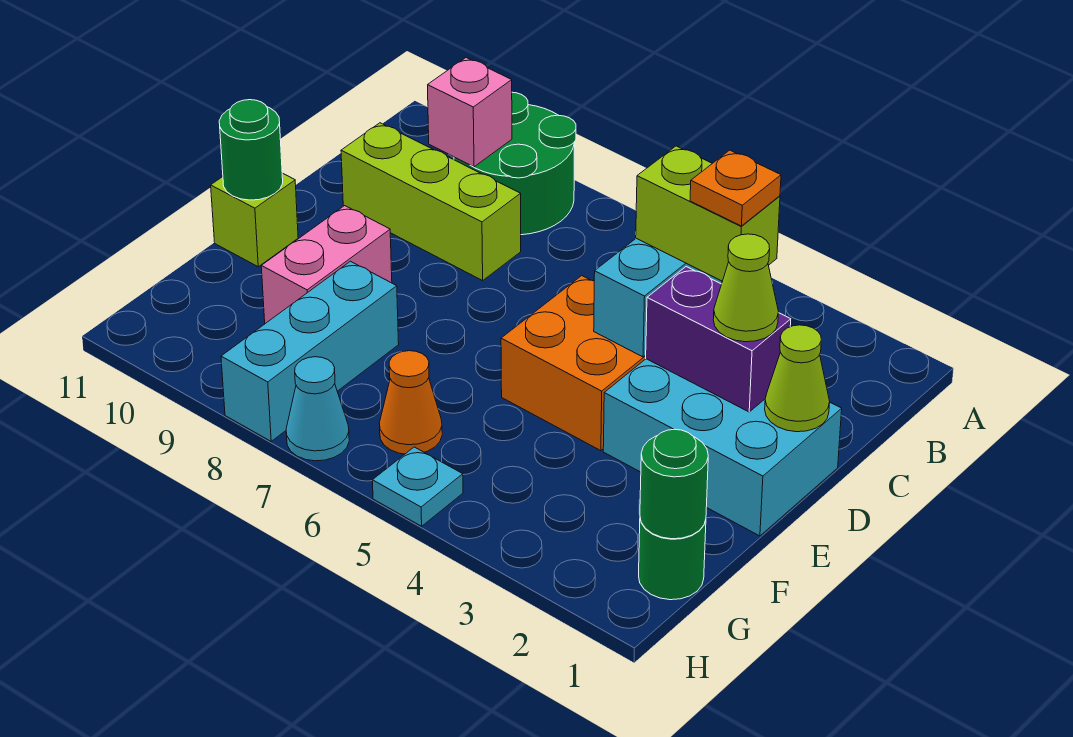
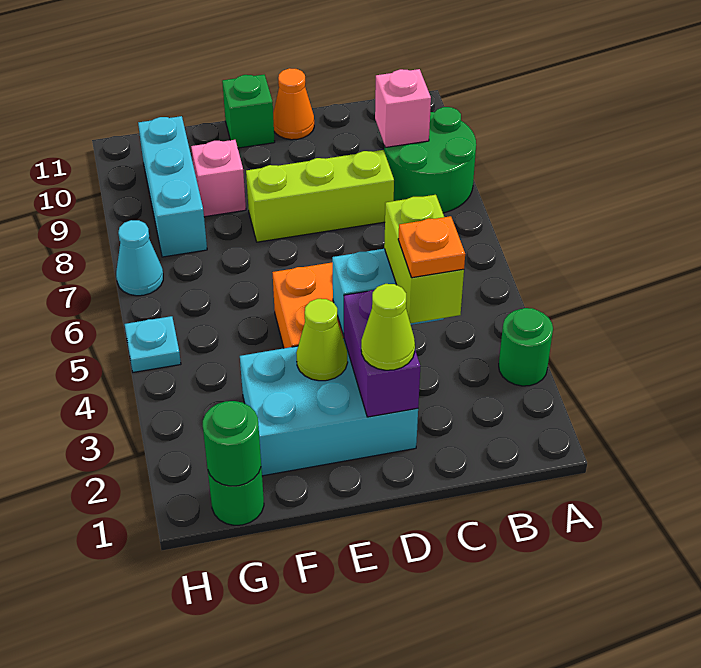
lime 1x3 brick [341,123,521,281] -> lime 1x3 brick turned to [246,150,394,242]
cyan 2x3 brick [603,359,842,536] -> cyan 2x3 brick turned to [240,338,418,476]
lime 1x1 cone [765,325,830,432] -> lime 1x1 cone moved to [296,299,348,381]
pink 1x2 brick [261,206,392,324] -> pink 1x1 brick [191,140,246,217]
lime 1x1 brick [211,173,298,267] -> green 1x1 brick [222,75,275,148]
green 1x1 round brick [219,100,283,200] -> green 1x1 round brick moved to [499,308,553,386]
cyan 1x3 brick [221,261,399,441] -> cyan 1x3 brick turned to [138,116,207,257]
orange 1x1 cone [379,351,442,454] -> orange 1x1 cone moved to [273,68,314,140]

